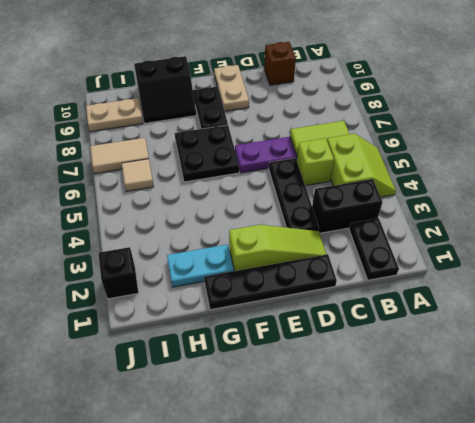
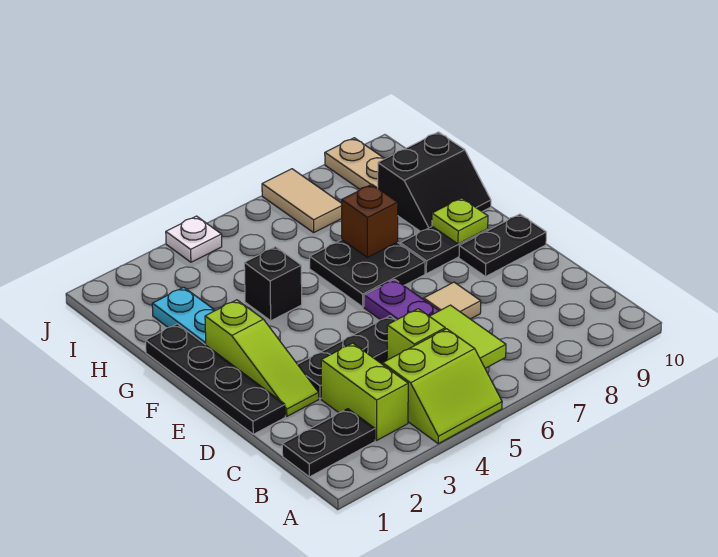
black 1x2 brick [312,179,382,233] -> lime 1x2 brick [321,343,408,441]
brown 1x1 brick [264,42,296,85] -> brown 1x1 brick moved to [342,184,398,257]
tan 1x2 plate [214,65,249,111] -> black 1x2 plate [459,214,546,277]
none -> lime 1x1 plate [432,198,488,244]
black 2x2 slope [134,56,196,123] -> black 2x2 slope turned to [378,132,491,231]
tan 1x1 tile [122,159,154,191] -> tan 1x1 tile moved to [424,282,481,319]
black 1x1 brick [99,247,138,299] -> black 1x1 brick moved to [244,247,302,321]
none -> white 1x1 plate [166,216,222,262]

